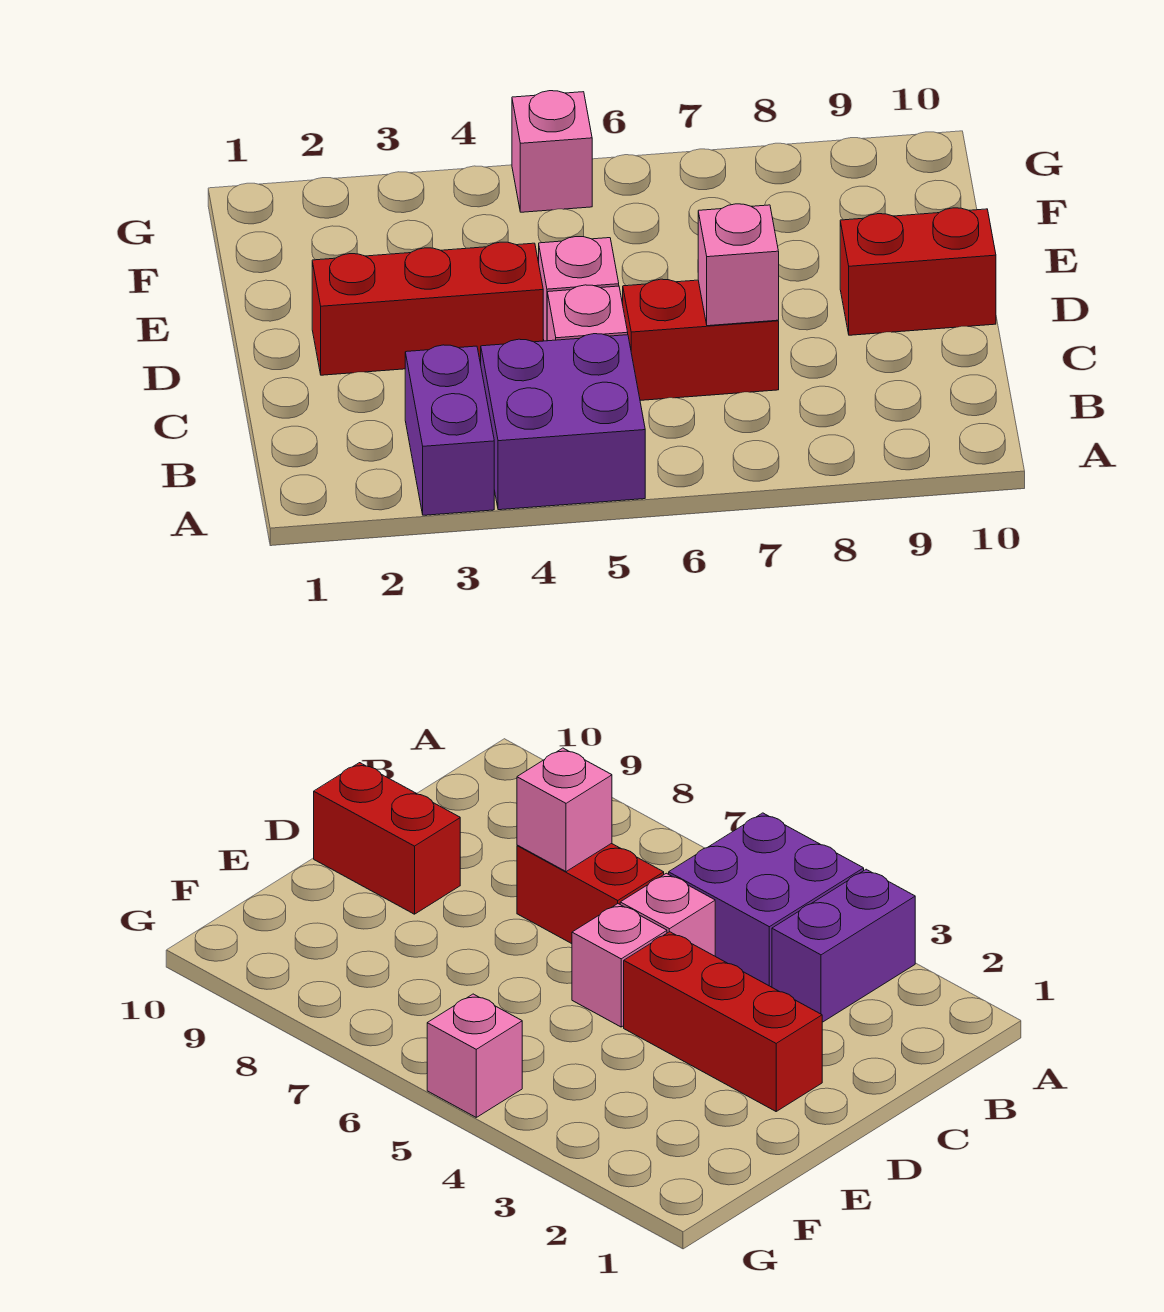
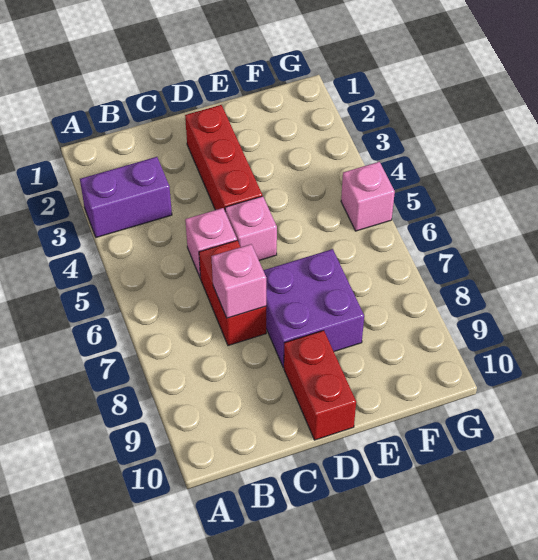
purple 2x2 brick [480,334,645,510] -> purple 2x2 brick moved to [263,249,364,368]

